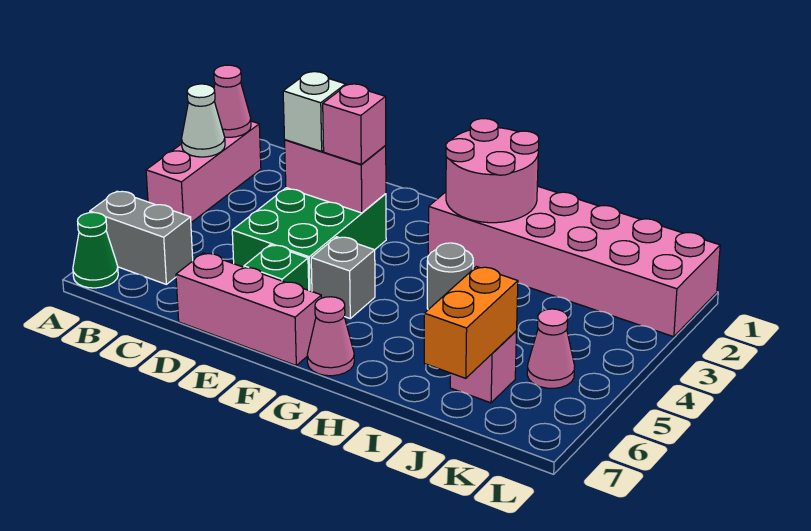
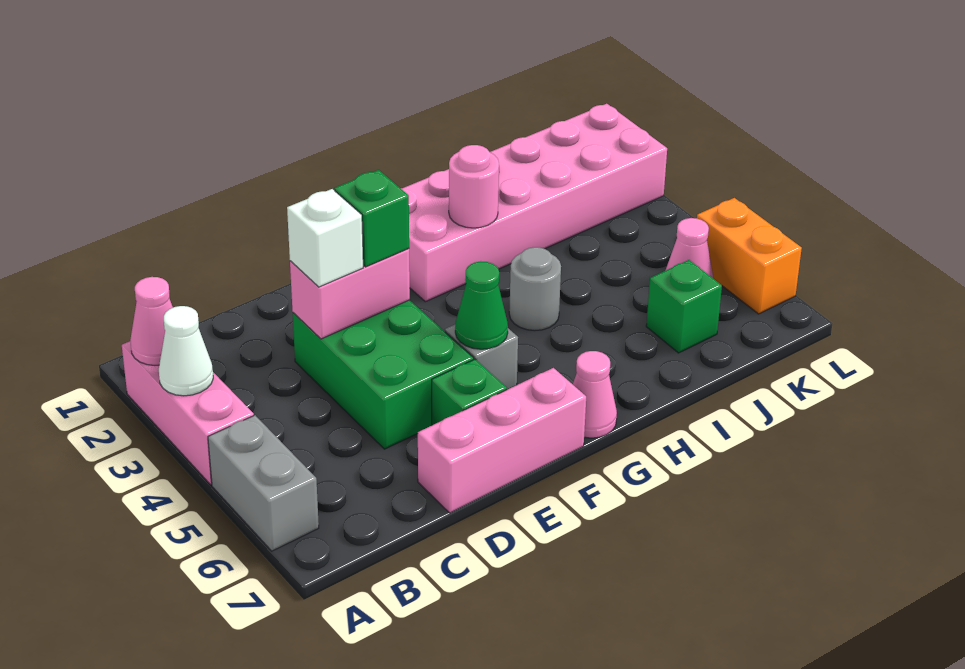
grey 1x2 brick [90,191,193,284] -> grey 1x2 brick turned to [208,415,319,551]
green 1x1 cone [73,212,118,288] -> green 1x1 cone moved to [455,261,508,349]
pink 1x1 brick [323,84,386,165] -> green 1x1 brick [334,170,409,267]
pink 2x2 round brick [446,119,539,223] -> pink 1x1 round brick [449,145,499,228]
pink 1x1 brick [450,331,517,403] -> green 1x1 brick [646,260,722,353]
orange 1x2 brick [424,267,518,378] -> orange 1x2 brick moved to [697,198,802,314]

